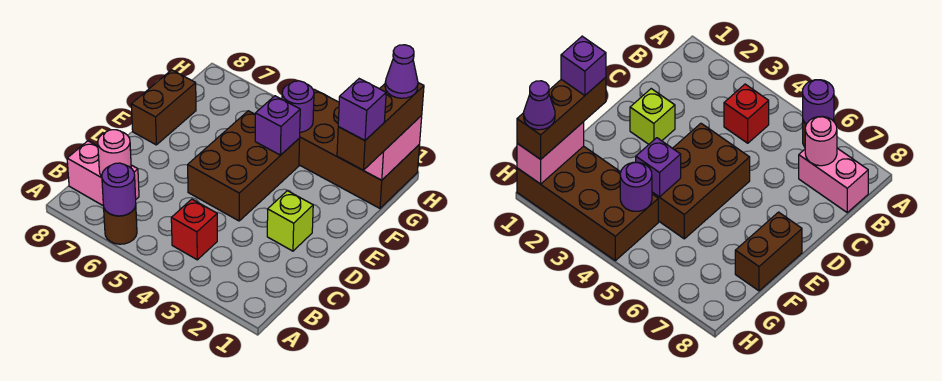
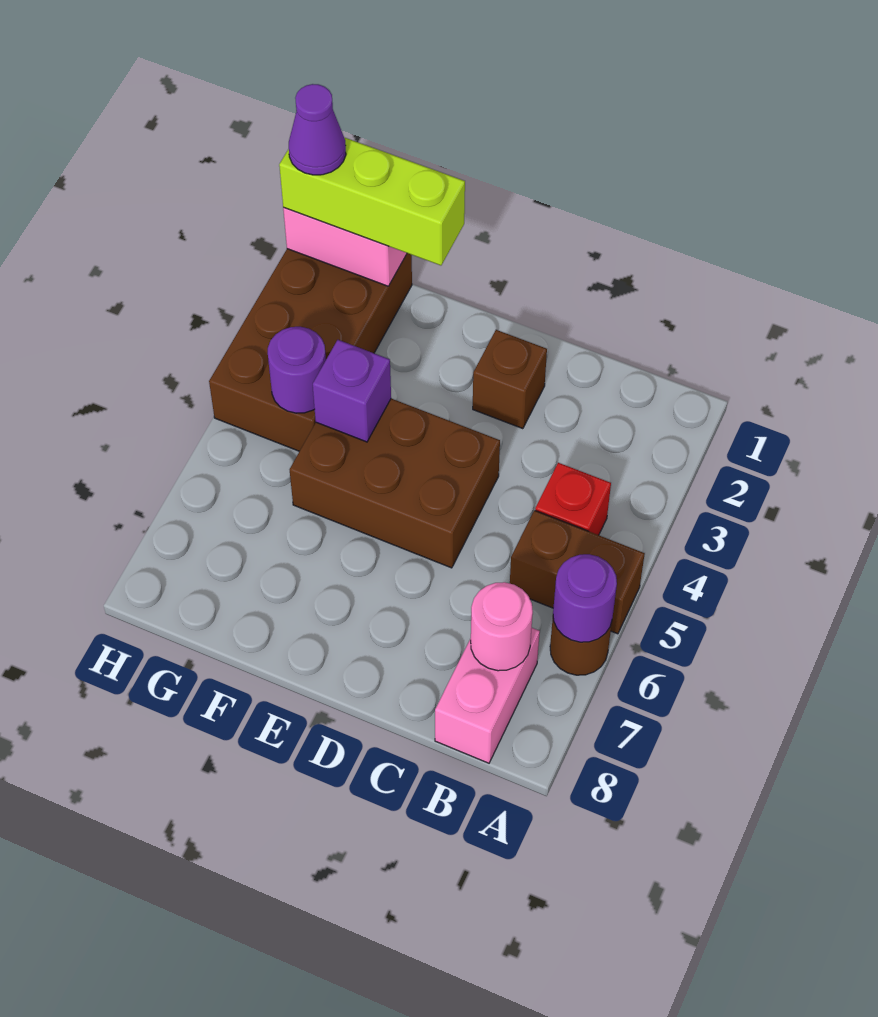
lime 1x1 brick [267,191,313,251] -> brown 1x1 brick [473,330,547,429]
brown 1x2 brick [131,70,196,145] -> brown 1x2 brick moved to [510,510,645,634]
brown 1x3 brick [337,83,424,170] -> lime 1x3 brick [279,137,465,265]
purple 1x1 brick [338,79,386,140] -> none

